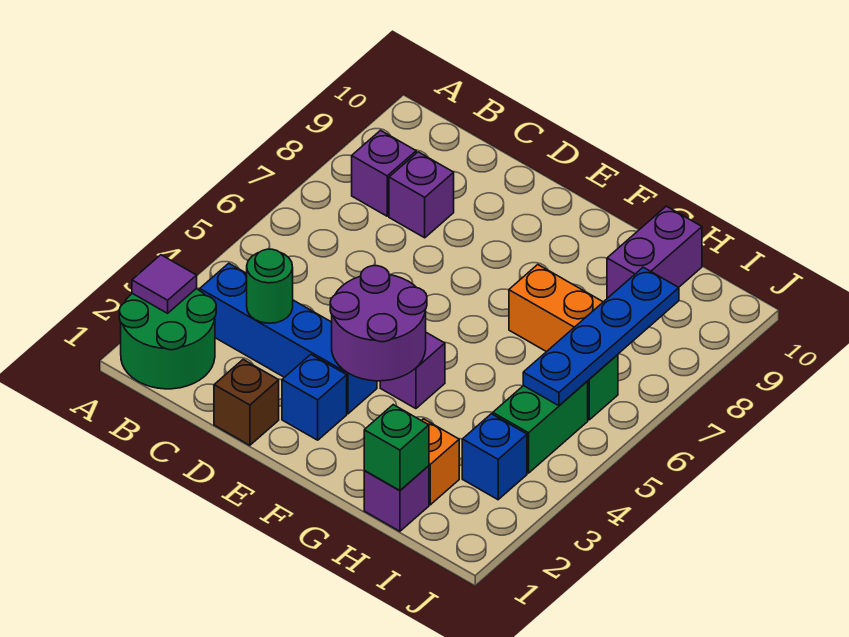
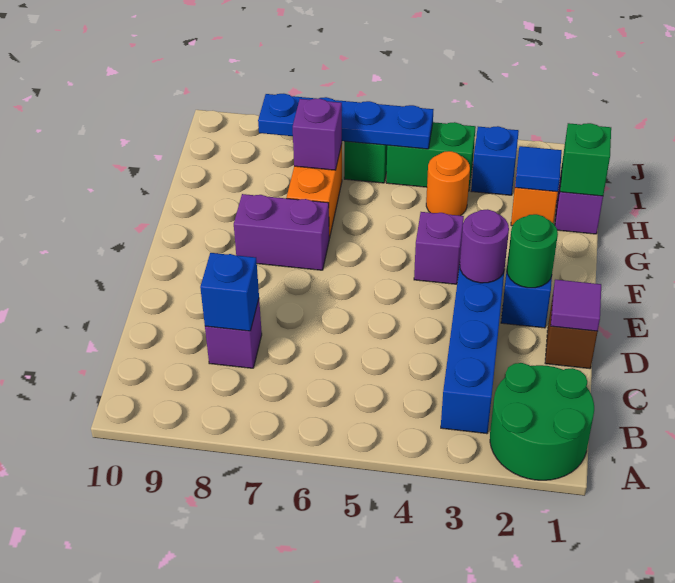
purple 1x1 tile [132,255,197,313] -> purple 1x1 tile moved to [551,280,601,331]
purple 1x1 brick [352,130,416,216] -> purple 1x1 brick moved to [293,99,342,170]
green 1x1 round brick [247,249,293,323] -> green 1x1 round brick moved to [507,214,558,288]
none -> blue 1x1 brick [200,253,259,331]
purple 2x2 round brick [330,266,427,381] -> purple 1x1 round brick [460,209,509,283]
none -> blue 1x1 tile [515,146,562,192]
none -> orange 1x1 round brick [426,151,470,216]
purple 1x2 brick [607,206,702,298] -> purple 1x2 brick moved to [234,194,329,270]

